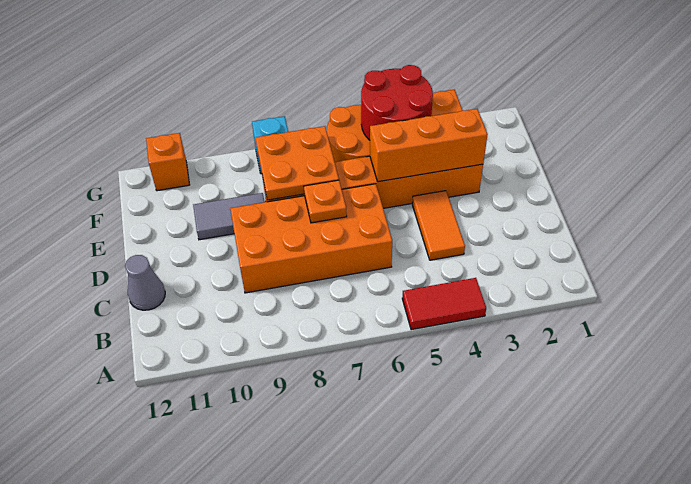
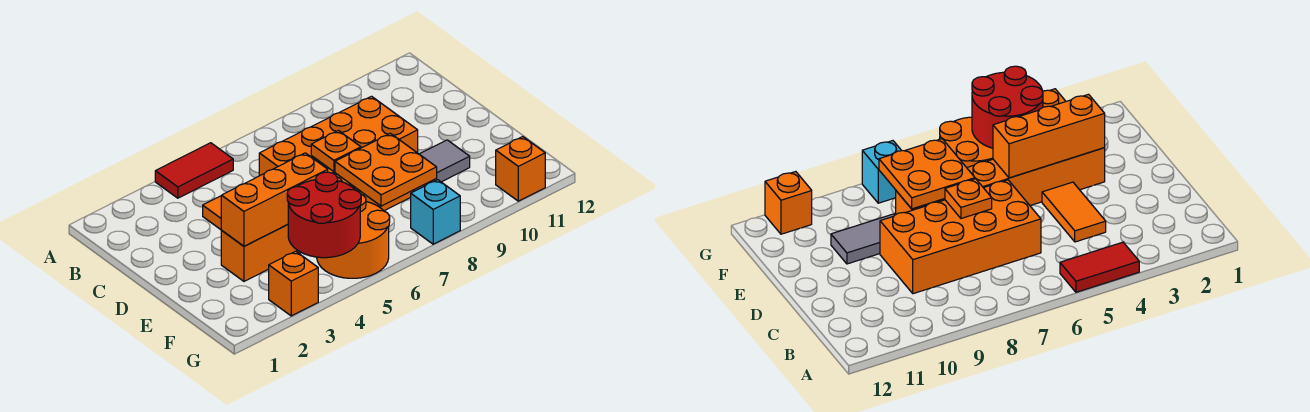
grey 1x1 cone [125,255,165,310] -> none

